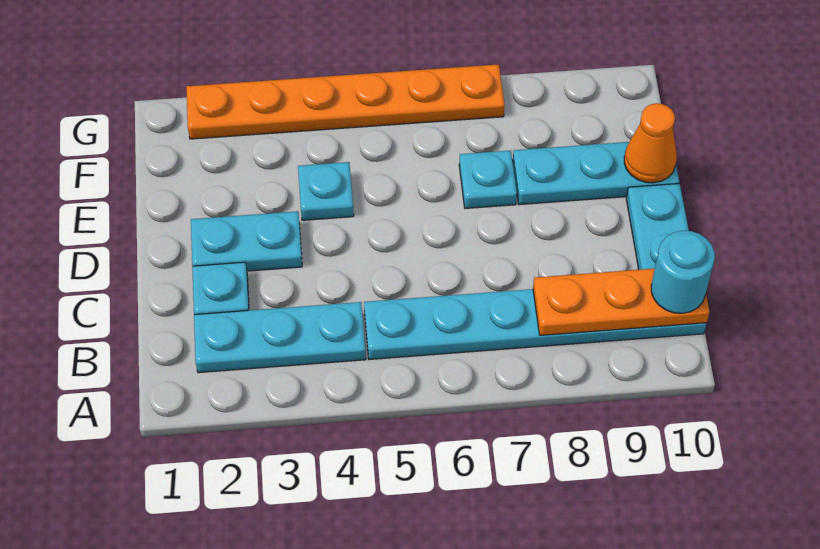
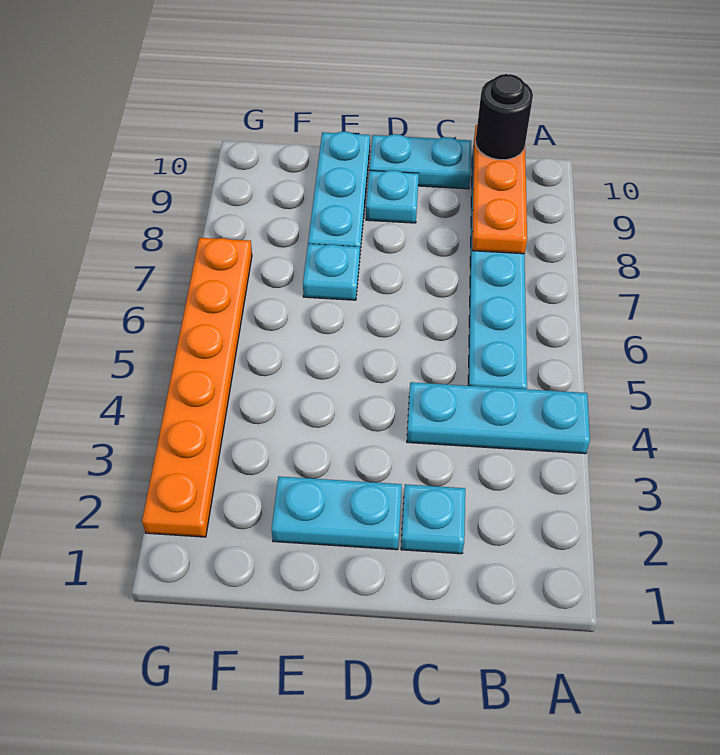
cyan 1x3 plate [194,302,366,373] -> cyan 1x3 plate turned to [407,382,590,454]
cyan 1x1 round brick [651,231,715,313] -> black 1x1 round brick [475,74,533,160]
cyan 1x2 plate [191,211,302,271] -> cyan 1x2 plate turned to [272,476,402,550]
cyan 1x1 plate [298,162,354,220] -> cyan 1x1 plate moved to [366,170,419,223]
orange 1x1 cone [624,103,677,183] -> none

